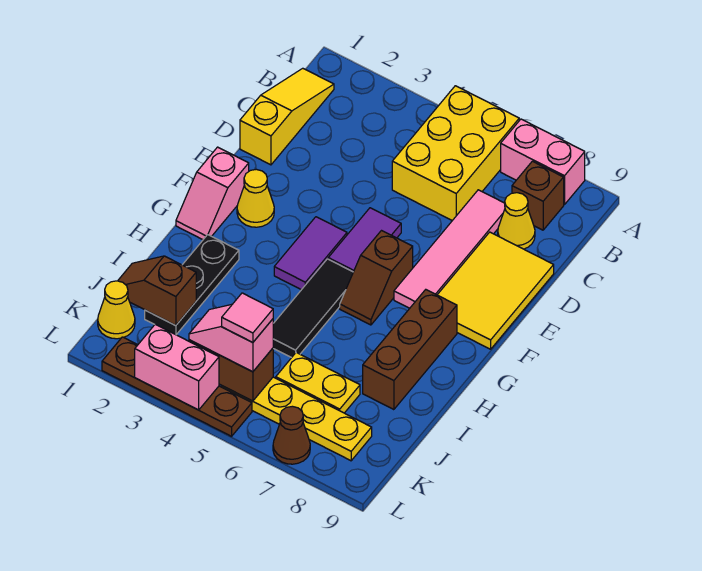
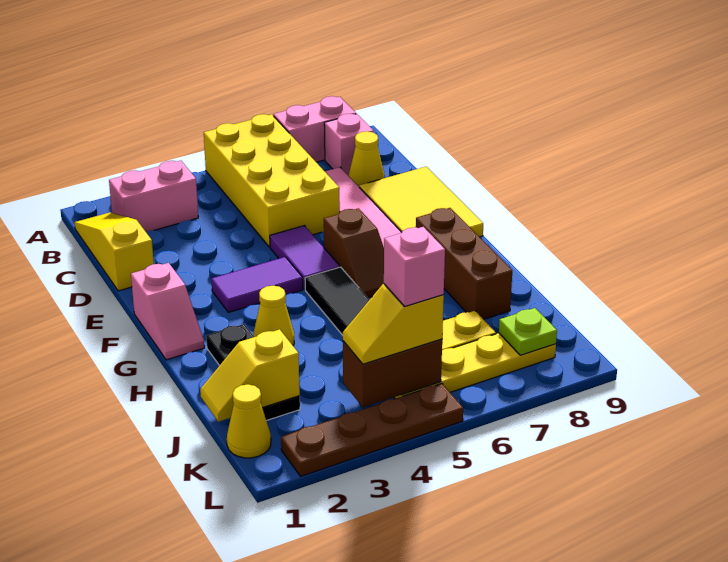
yellow 2x3 brick [392,86,519,221] -> yellow 2x4 brick [204,114,340,247]
brown 1x1 brick [512,161,564,230] -> pink 1x1 brick [324,114,374,175]
yellow 1x1 cone [237,169,274,227] -> yellow 1x1 cone moved to [253,286,294,345]
purple 1x2 tile [274,217,347,290] -> purple 1x2 tile turned to [212,257,303,312]
brown 1x2 slope [118,256,196,326] -> yellow 1x2 slope [200,329,300,422]
pink 1x2 slope [189,304,273,372] -> yellow 1x2 slope [343,284,444,364]
pink 1x1 tile [222,293,273,343] -> pink 1x1 brick [384,227,445,306]
none -> lime 1x1 plate [499,308,557,355]
pink 1x2 brick [135,324,219,410] -> pink 1x2 brick moved to [109,161,198,232]
brown 1x1 cone [273,406,310,464] -> none

